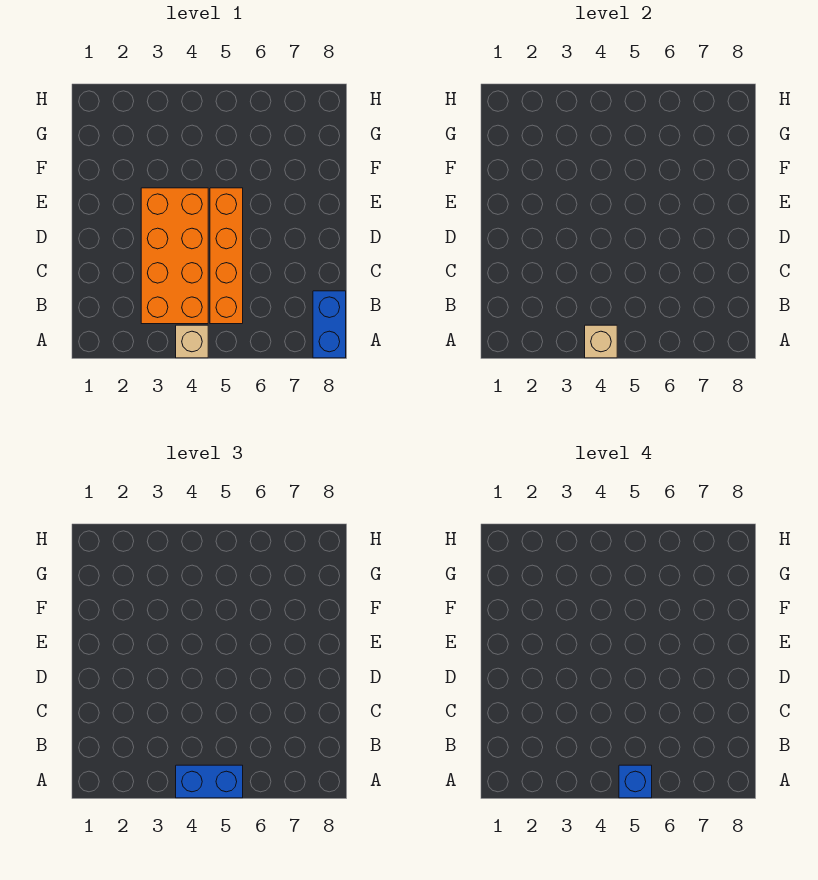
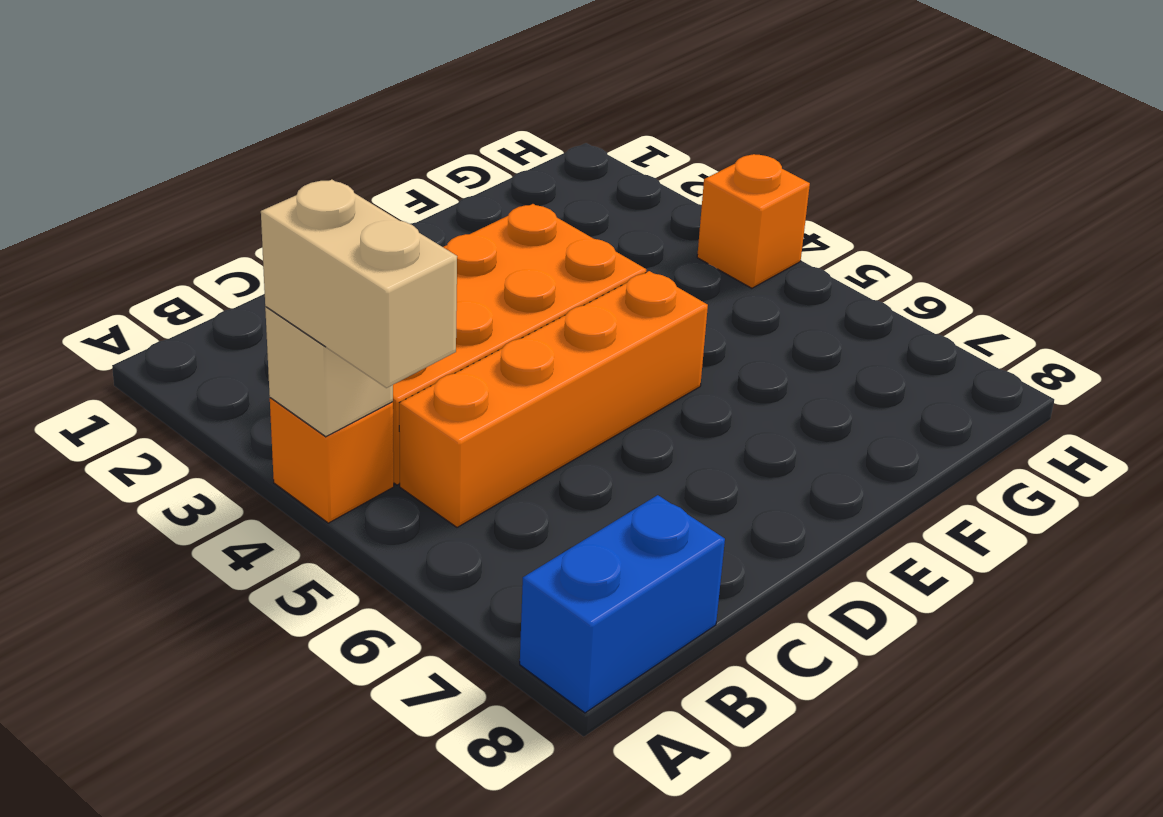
tan 1x1 brick [176,325,208,358] -> orange 1x1 brick [270,398,394,523]
blue 1x2 brick [176,765,243,798] -> tan 1x2 brick [261,180,457,388]
blue 1x1 brick [619,765,652,798] -> none
none -> orange 1x1 brick [697,154,810,288]

